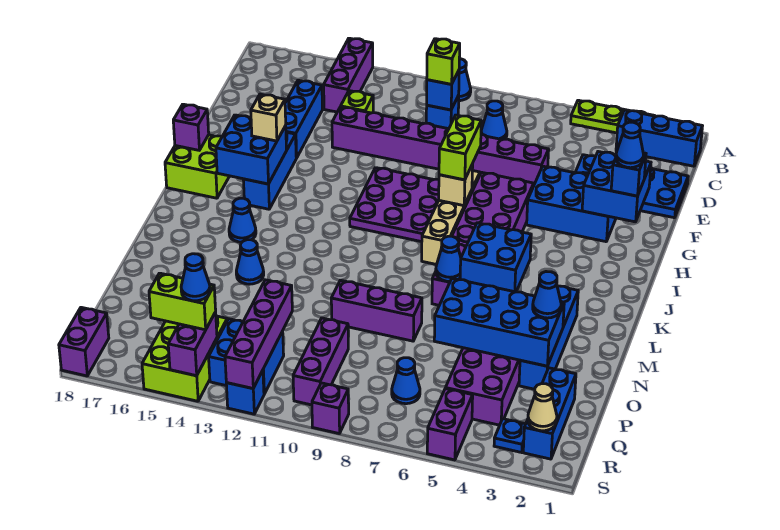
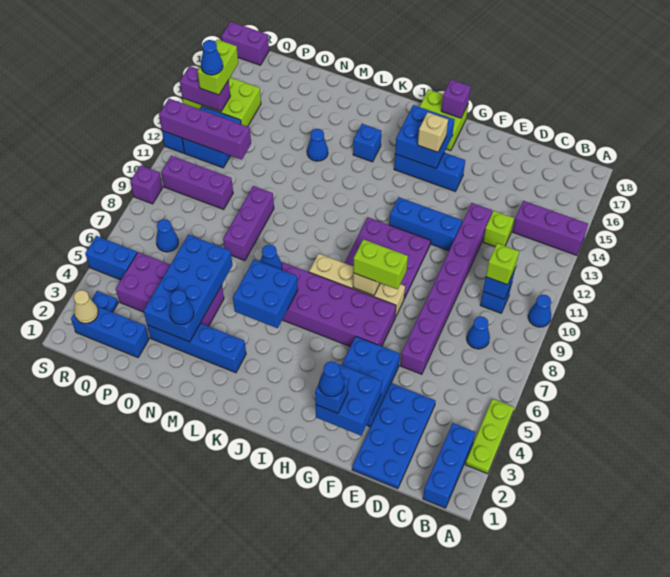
blue 1x3 brick [285,80,322,158] -> blue 1x3 brick moved to [389,197,462,251]
blue 1x1 cone [229,198,256,242] -> blue 1x1 brick [353,124,381,162]
purple 1x2 brick [427,389,473,460] -> blue 1x2 brick [85,236,137,280]

